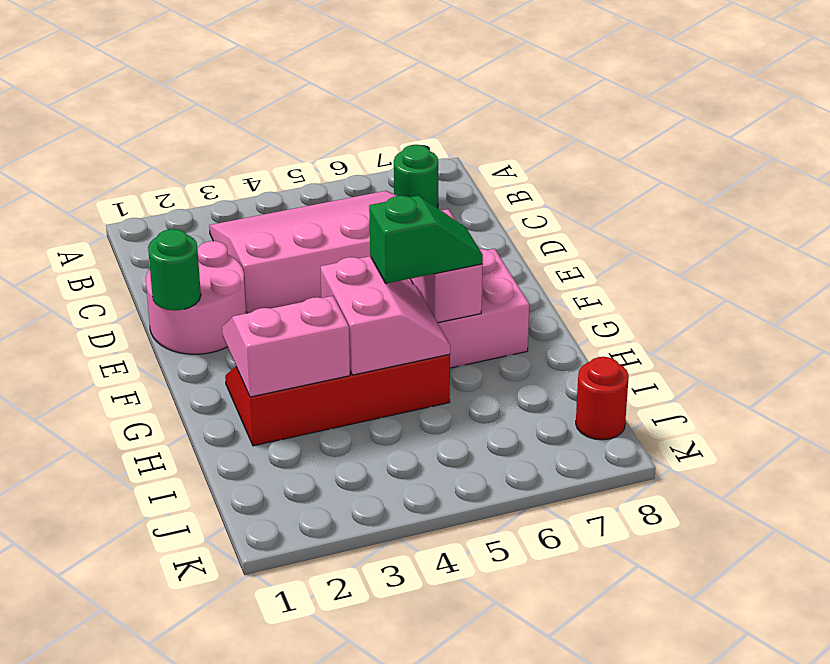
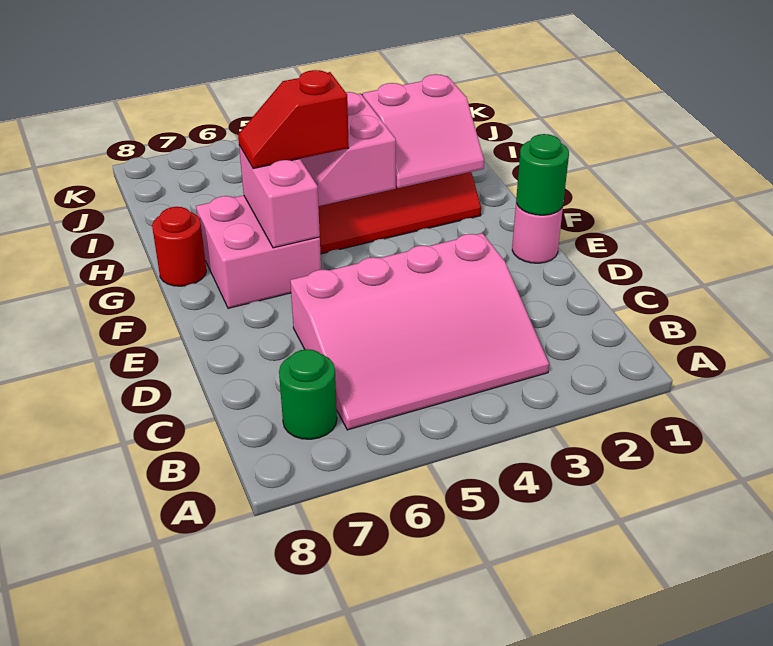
pink 2x2 round brick [146,241,246,354] -> pink 1x1 round brick [512,203,563,263]
green 1x2 slope [369,196,483,284] -> red 1x2 slope [238,70,349,169]
red 1x1 round brick [576,357,629,440] -> red 1x1 round brick moved to [152,207,206,286]

